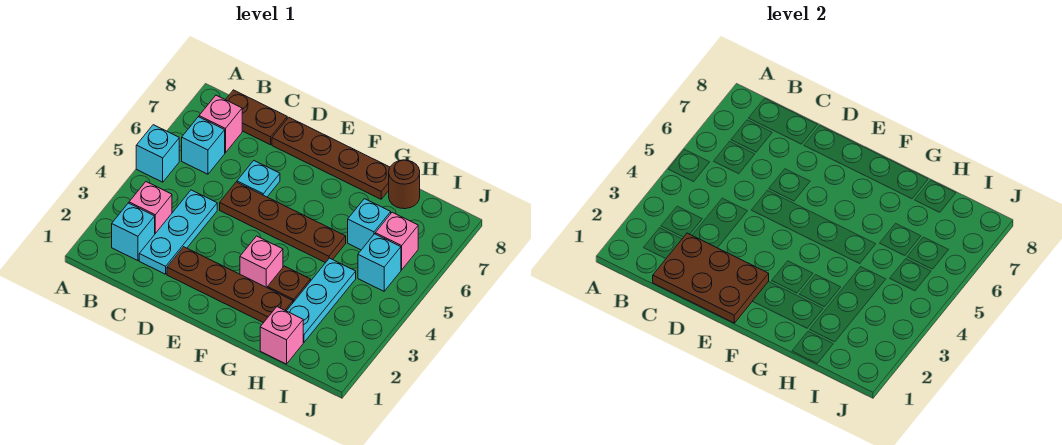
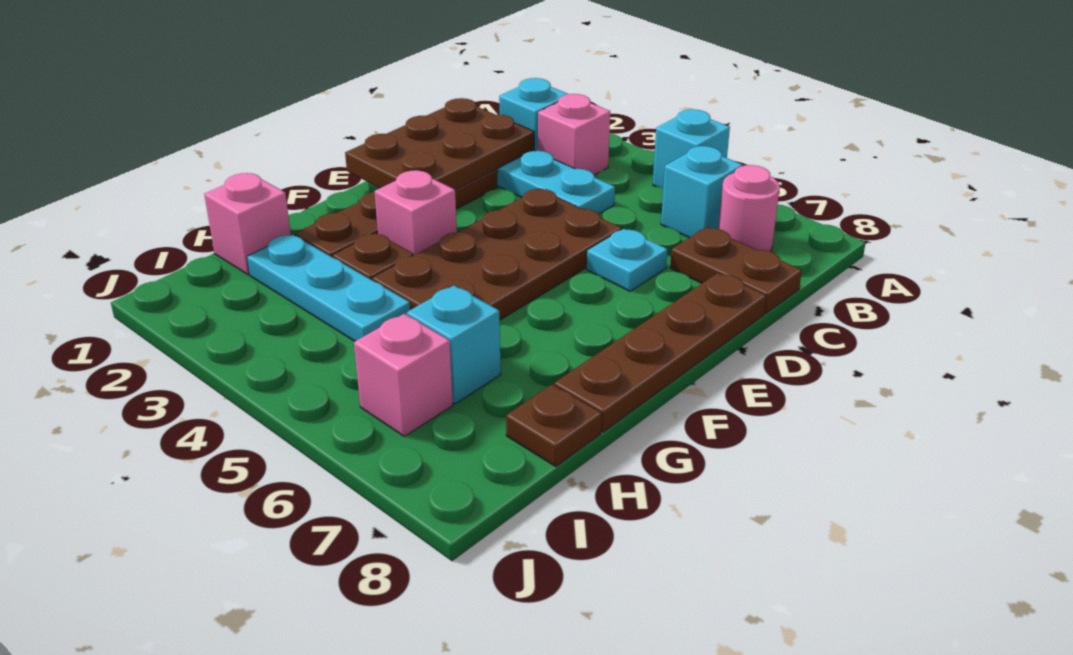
pink 1x1 brick [199,95,242,153] -> pink 1x1 round brick [718,165,780,251]
brown 1x2 plate [226,90,287,145] -> brown 1x2 plate turned to [670,227,802,314]
brown 1x4 plate [220,182,346,263] -> brown 2x4 plate [372,189,622,320]
brown 1x1 round brick [389,160,420,209] -> brown 1x1 plate [506,384,602,467]
cyan 1x1 brick [358,234,401,291] -> none

